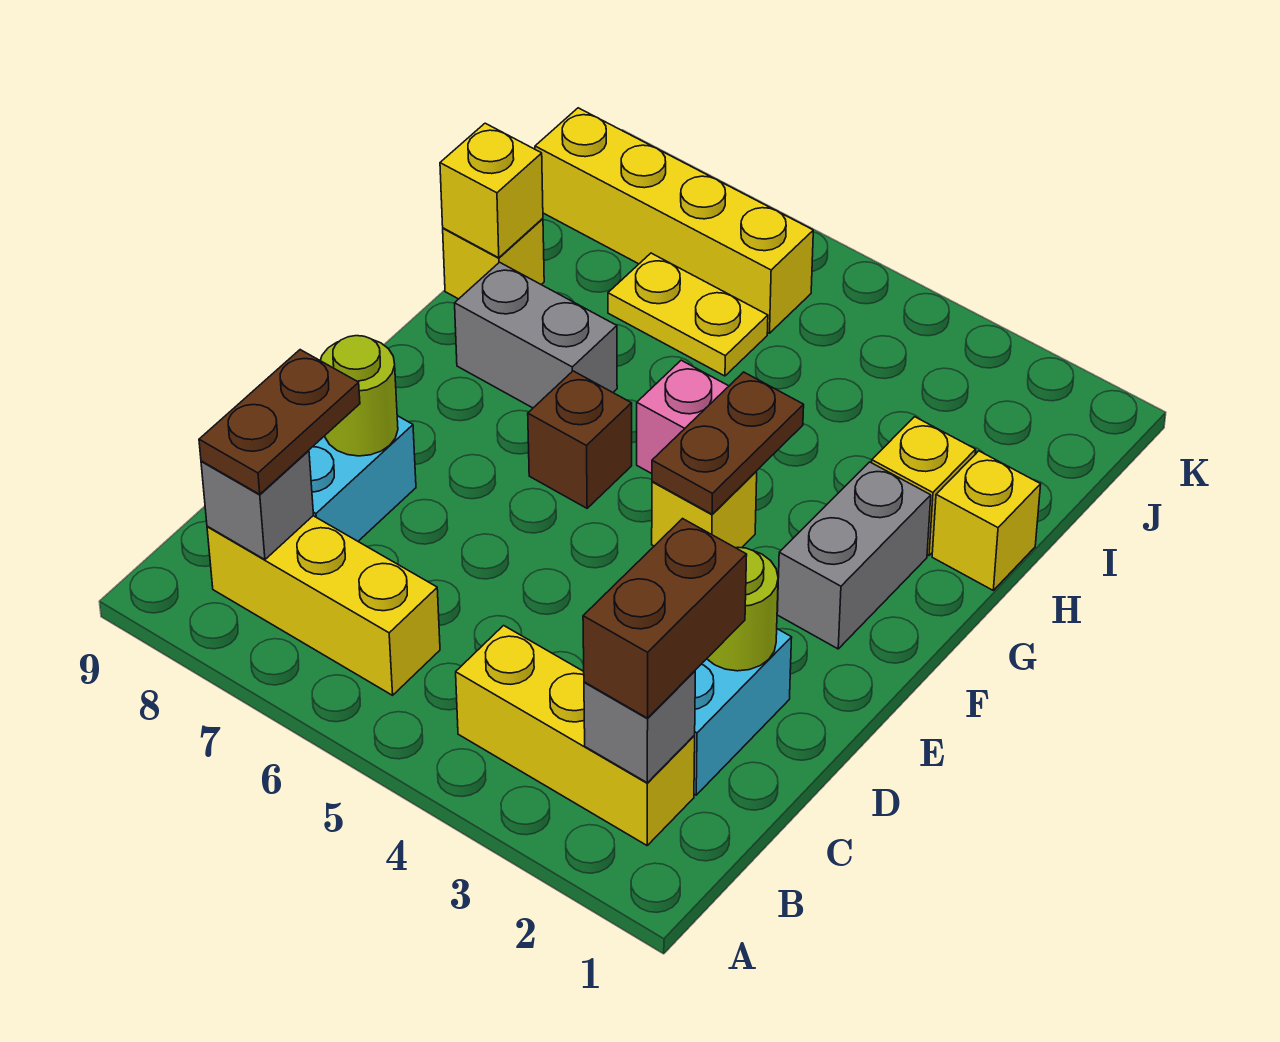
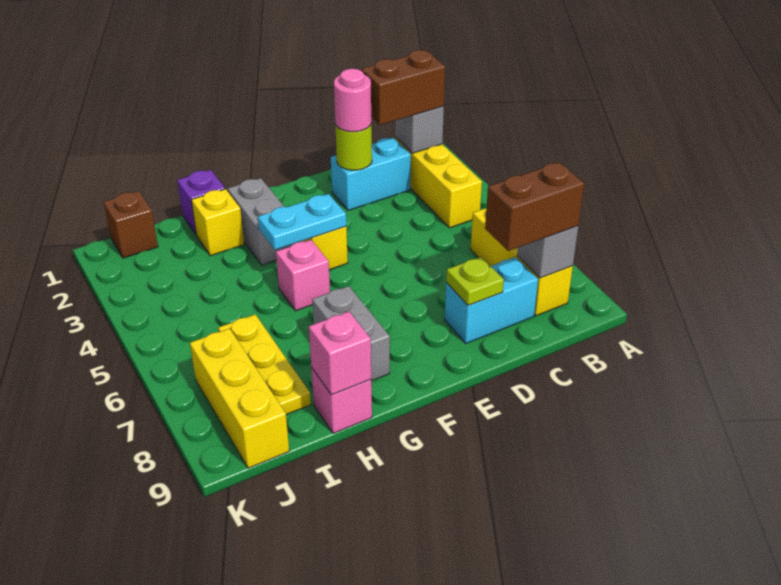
brown 1x2 plate [199,350,360,494] -> brown 1x2 brick [485,162,584,251]
none -> pink 1x1 round brick [334,69,371,132]
lime 1x1 round brick [320,336,398,456] -> lime 1x1 plate [446,257,504,305]
grey 1x2 brick [777,462,931,649] -> grey 1x2 brick turned to [228,178,293,265]
brown 1x2 plate [652,372,804,514] -> cyan 1x2 plate [258,194,346,250]
brown 1x1 brick [528,371,632,508] -> brown 1x1 brick moved to [104,191,158,258]
yellow 1x1 brick [932,451,1041,590] -> purple 1x1 brick [177,170,225,234]
yellow 1x1 brick [443,218,544,299] -> pink 1x1 brick [311,368,372,433]
yellow 1x1 brick [440,123,543,258] -> pink 1x1 brick [309,312,371,395]
yellow 1x2 plate [608,253,768,376] -> yellow 1x3 plate [218,314,311,415]
yellow 1x4 brick [535,108,813,333] -> yellow 1x3 brick [190,328,289,468]

